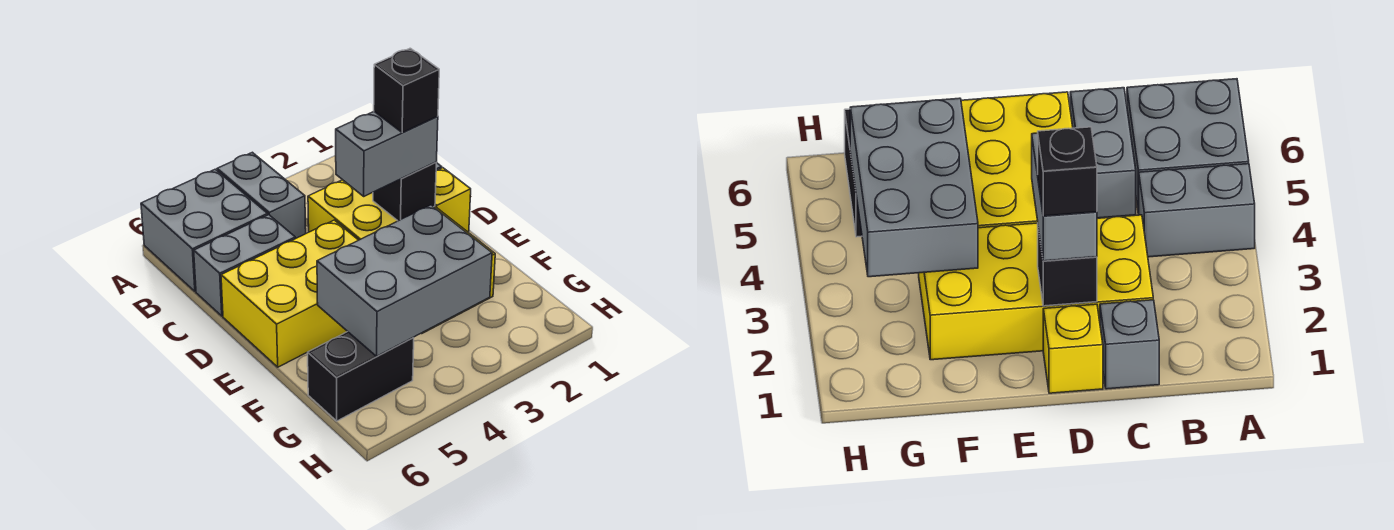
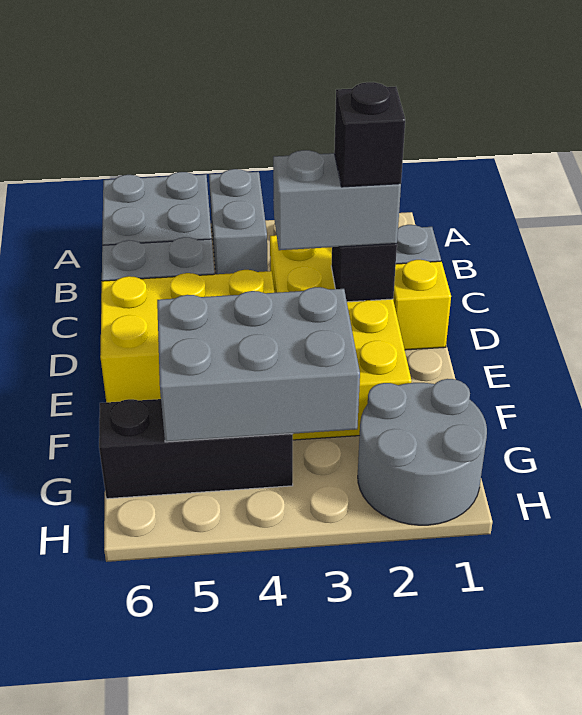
none -> grey 2x2 round brick [358,379,487,525]
black 1x2 brick [308,332,414,421] -> black 1x3 brick [99,399,293,499]

